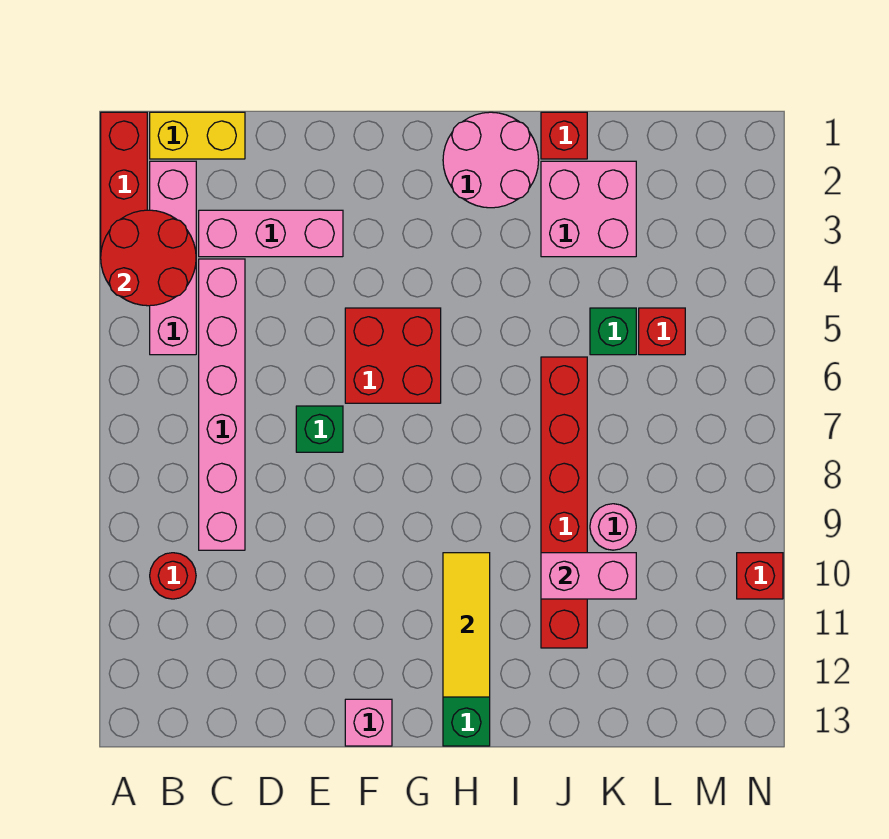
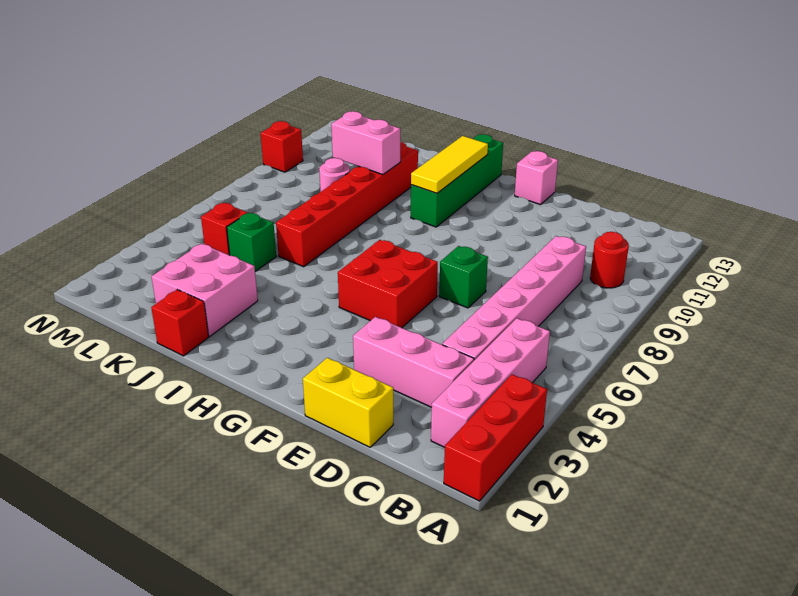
red 2x2 round brick [101,210,196,306] -> none
yellow 1x2 brick [150,112,245,159] -> yellow 1x2 brick moved to [303,358,393,447]
pink 2x2 round brick [443,112,539,208] -> none

